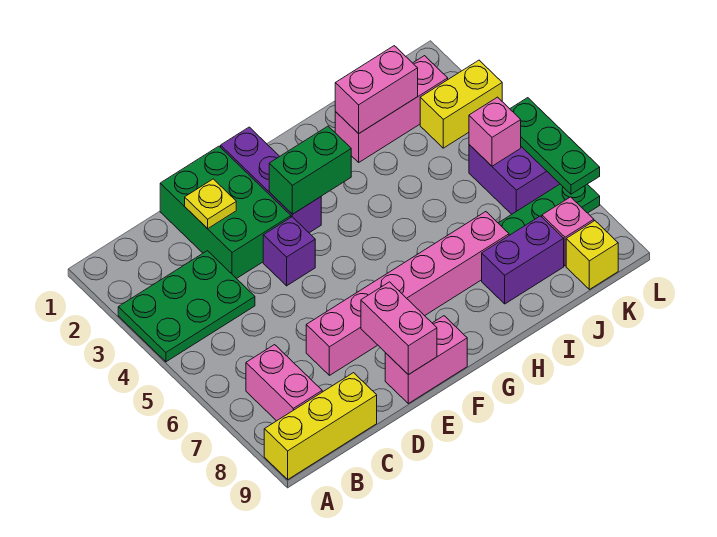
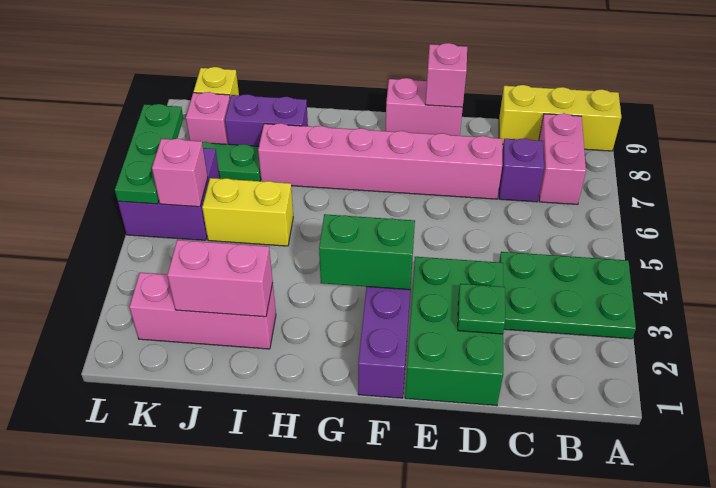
yellow 1x1 plate [185,179,236,229] -> green 1x1 plate [458,284,505,334]
purple 1x1 brick [263,217,315,286] -> purple 1x1 brick moved to [499,138,544,202]
pink 1x2 brick [361,282,437,375] -> pink 1x1 brick [425,43,467,107]
yellow 1x2 brick [420,60,502,148] -> yellow 1x2 brick moved to [202,178,293,246]

